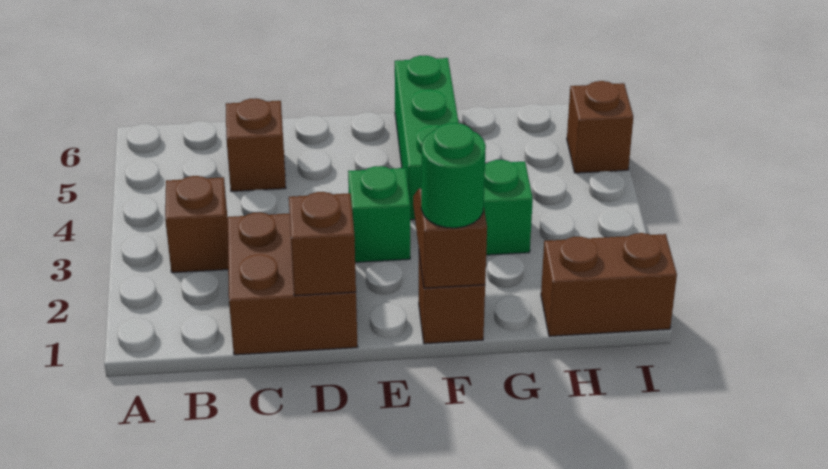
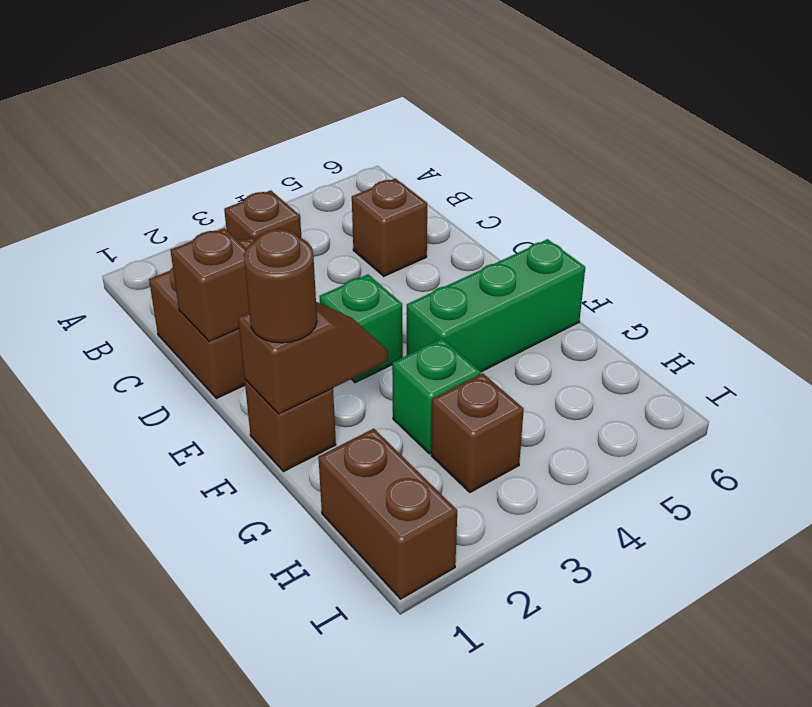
green 1x1 round brick [421,123,486,228] -> brown 1x1 round brick [244,229,317,343]
brown 1x1 brick [567,81,633,173] -> brown 1x1 brick moved to [431,373,524,492]

